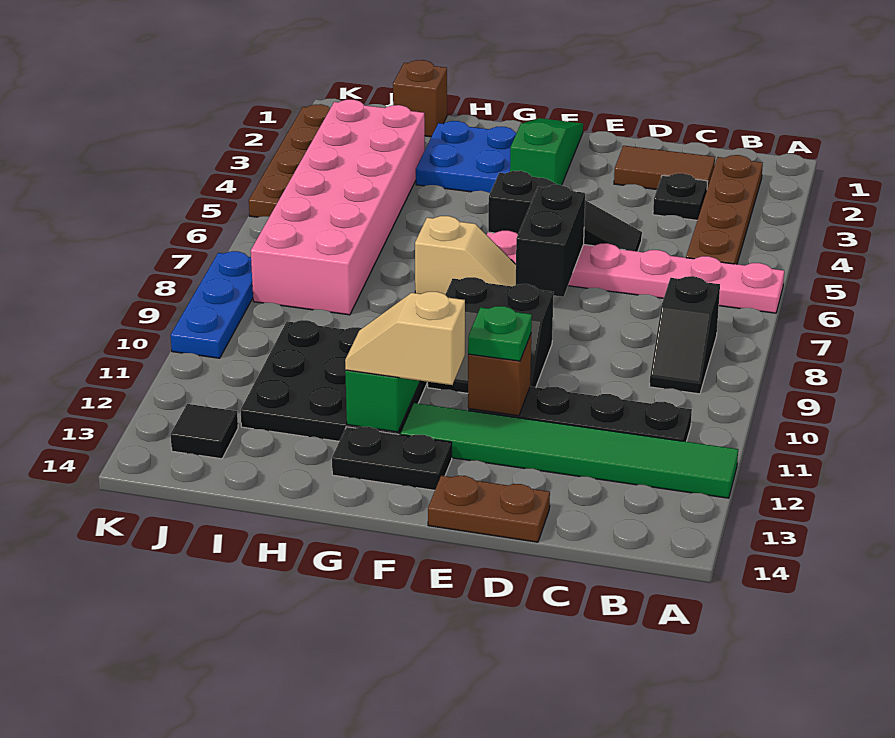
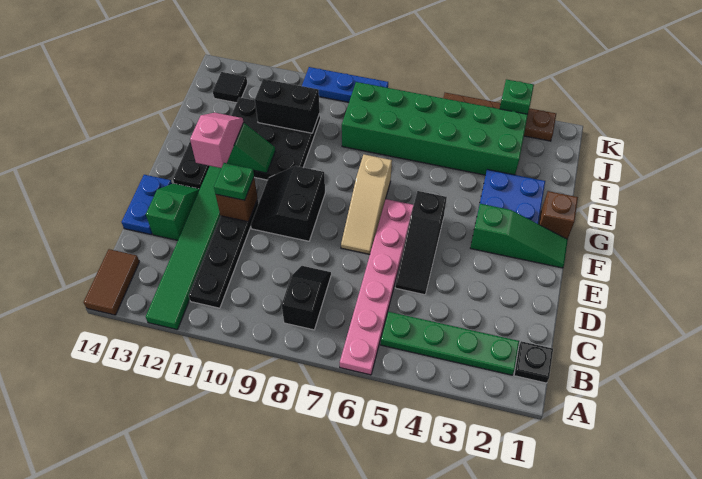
brown 1x4 plate [686,155,763,264] -> green 1x4 plate [381,312,519,375]
black 1x2 slope [649,276,720,394] -> black 1x2 slope turned to [282,266,331,330]
brown 1x2 tile [614,146,715,189] -> brown 1x2 tile moved to [84,249,139,315]
black 1x1 plate [653,173,708,220] -> black 1x1 plate moved to [514,341,553,383]
none -> green 1x2 slope [146,184,200,240]
brown 1x2 plate [428,476,550,542] -> blue 1x2 plate [122,175,172,234]
black 1x2 brick [516,185,585,297] -> black 1x2 brick moved to [255,79,320,133]
tan 1x2 slope [415,216,516,294] -> tan 1x3 slope [341,154,392,254]
tan 1x2 slope [345,292,465,385] -> pink 1x2 slope [190,113,244,168]
brown 1x1 brick [393,60,447,137] -> brown 1x1 brick moved to [539,191,578,239]
pink 2x6 brick [251,100,425,315] -> green 2x6 brick [342,82,528,175]
none -> green 1x1 brick [500,79,534,114]

